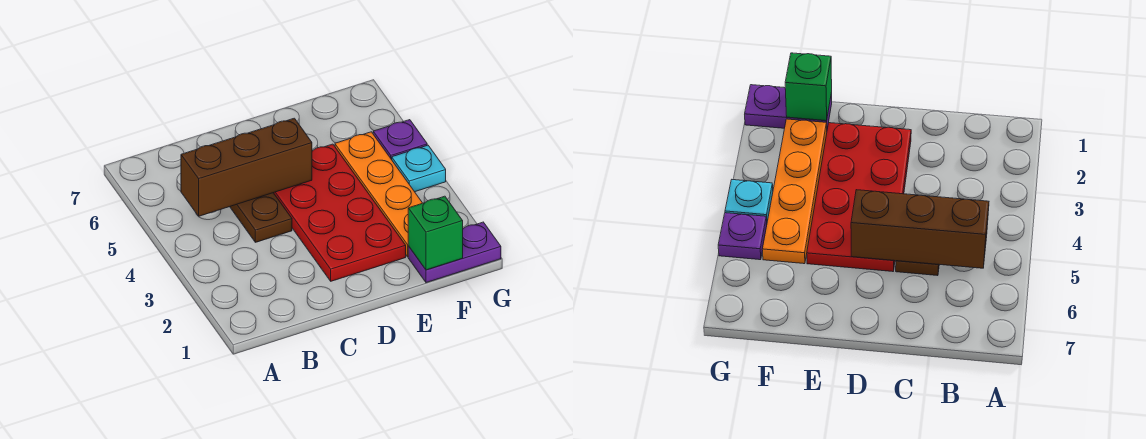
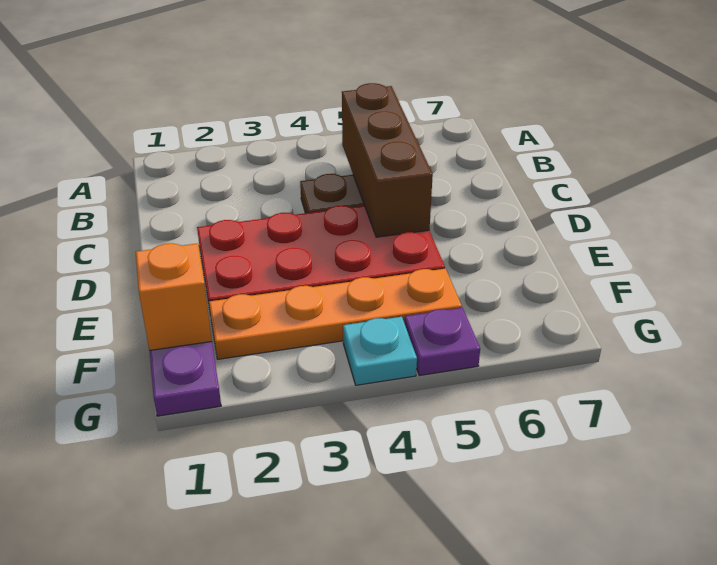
green 1x1 brick [408,196,463,270] -> orange 1x1 brick [136,243,212,350]

